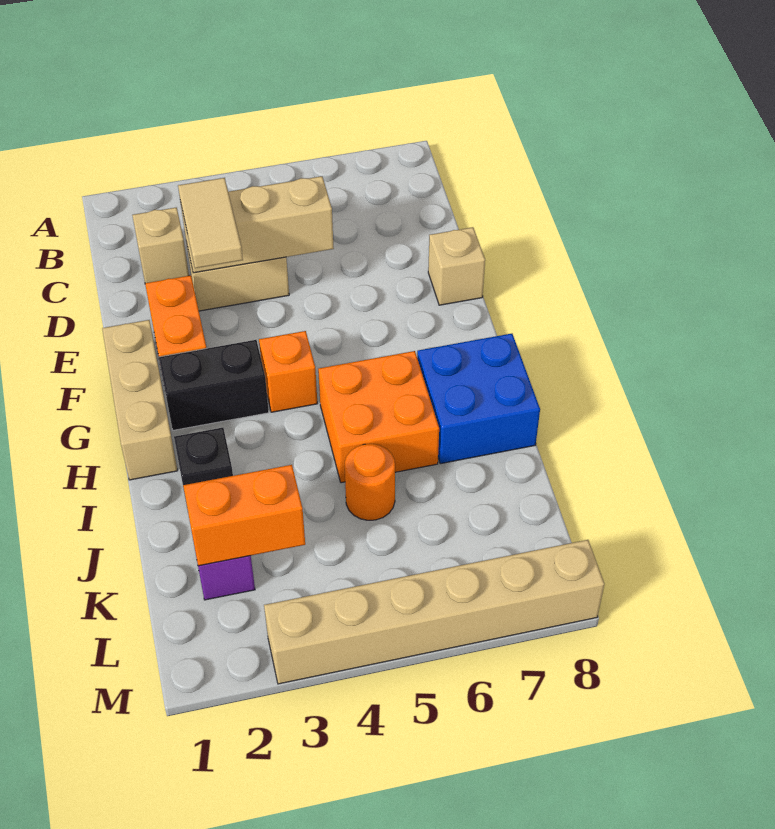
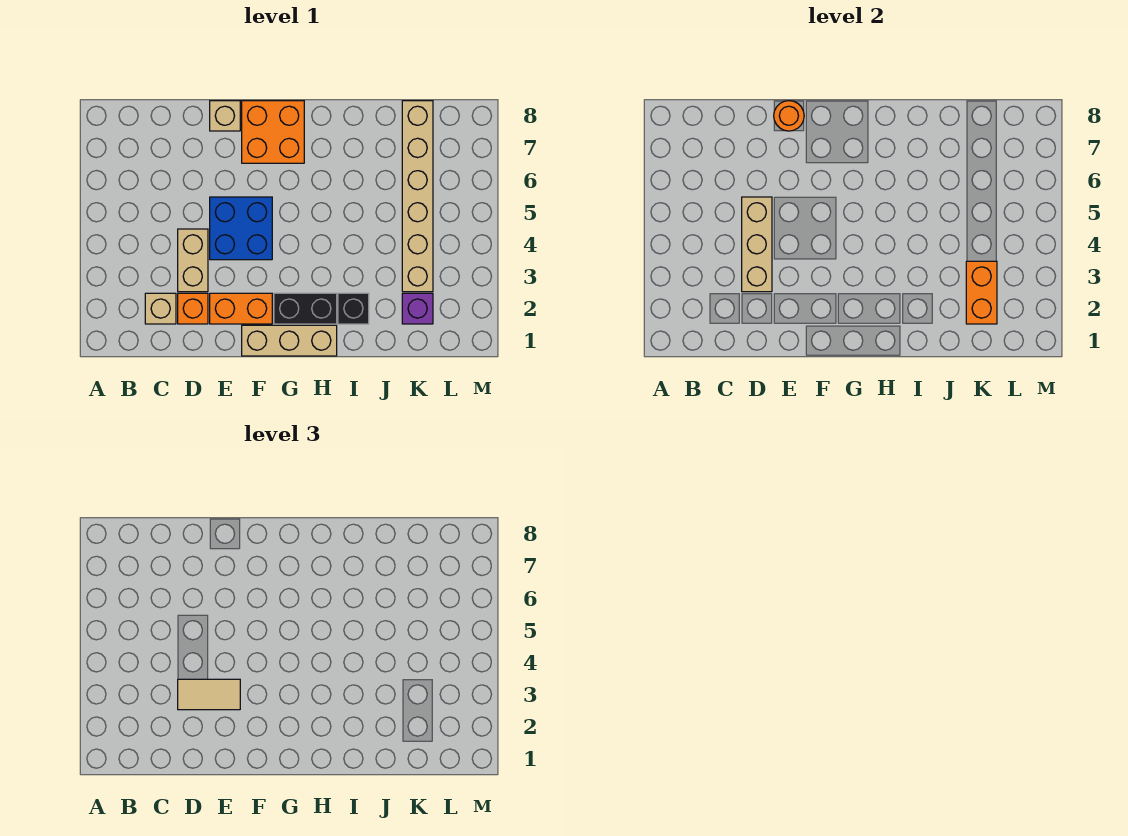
black 1x2 brick [159,340,269,430] -> black 1x2 brick turned to [274,293,337,324]
orange 1x1 brick [259,331,317,412] -> orange 1x1 brick moved to [178,293,208,324]
orange 2x2 brick [318,351,439,483] -> orange 2x2 brick moved to [242,101,304,163]
blue 2x2 brick [417,334,540,464] -> blue 2x2 brick moved to [210,197,272,260]
orange 1x1 round brick [345,444,395,520] -> orange 1x1 round brick moved to [774,101,804,131]
tan 1x6 brick [264,540,604,684] -> tan 1x6 brick moved to [402,101,433,292]

